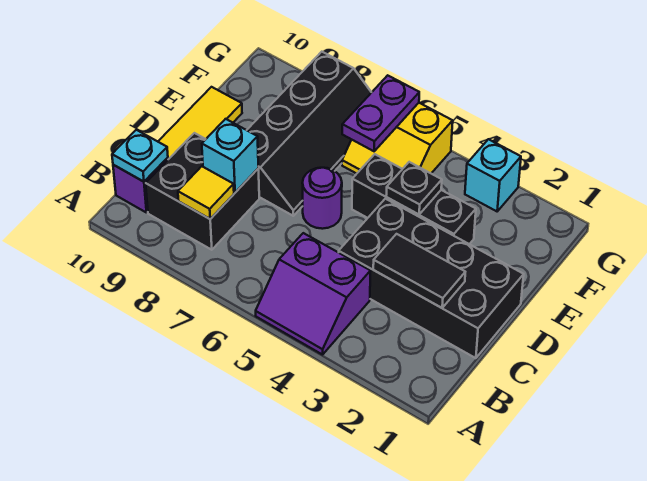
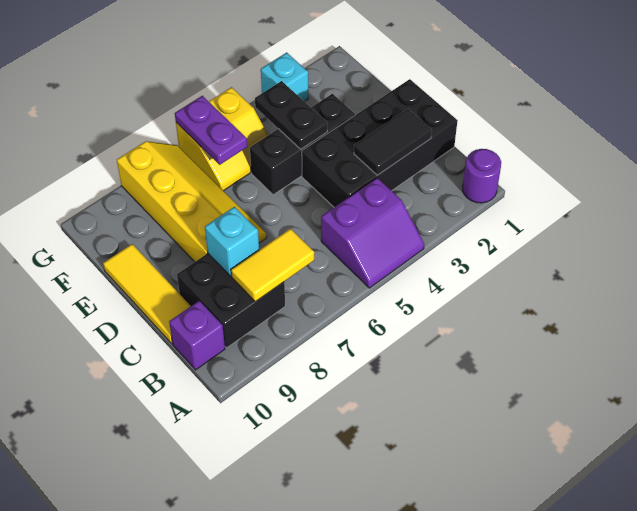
yellow 1x1 tile [178,166,234,219] -> yellow 1x2 tile [231,229,314,302]
cyan 1x1 plate [112,130,168,182] -> none
purple 1x1 round brick [303,168,342,229] -> purple 1x1 round brick moved to [463,149,501,203]
black 2x4 slope [247,52,372,216] -> yellow 2x4 slope [117,141,267,262]
black 1x1 plate [386,162,442,215] -> black 1x2 plate [255,81,327,149]

